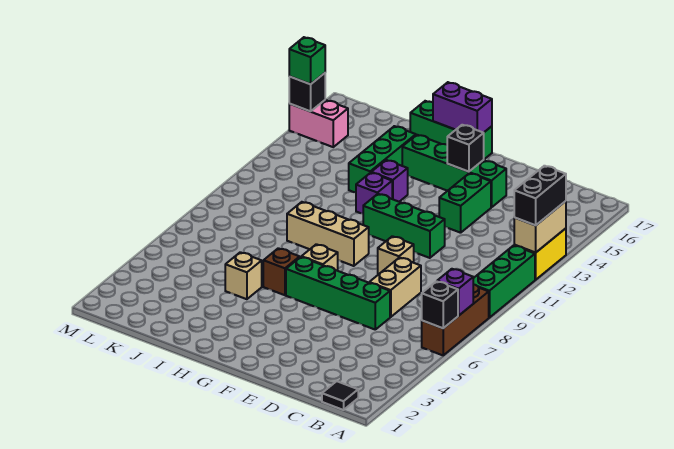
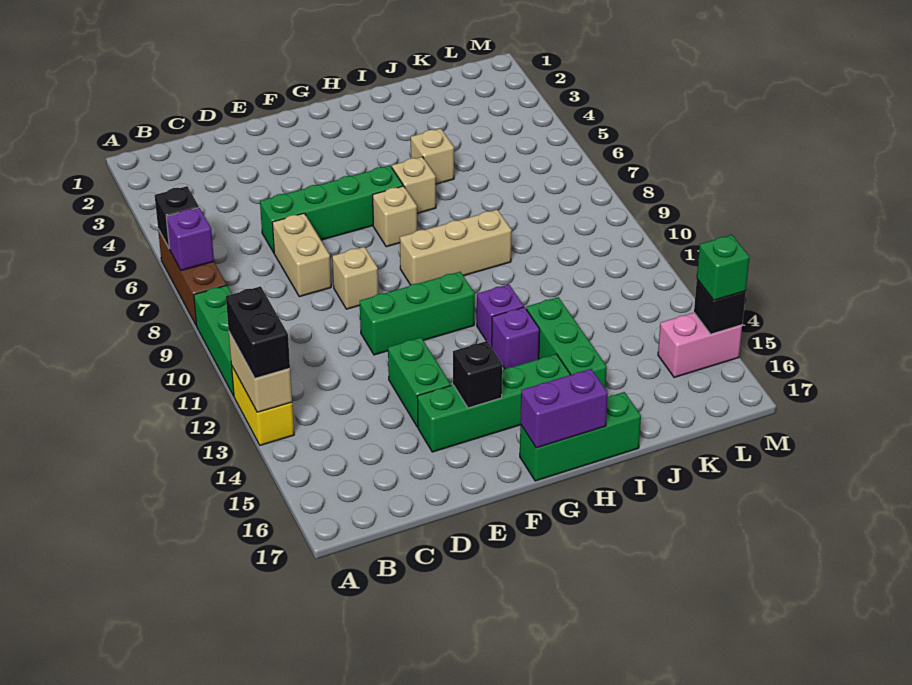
black 1x1 tile [322,381,358,410] -> none
brown 1x1 brick [263,248,300,295] -> tan 1x1 brick [392,157,436,213]

